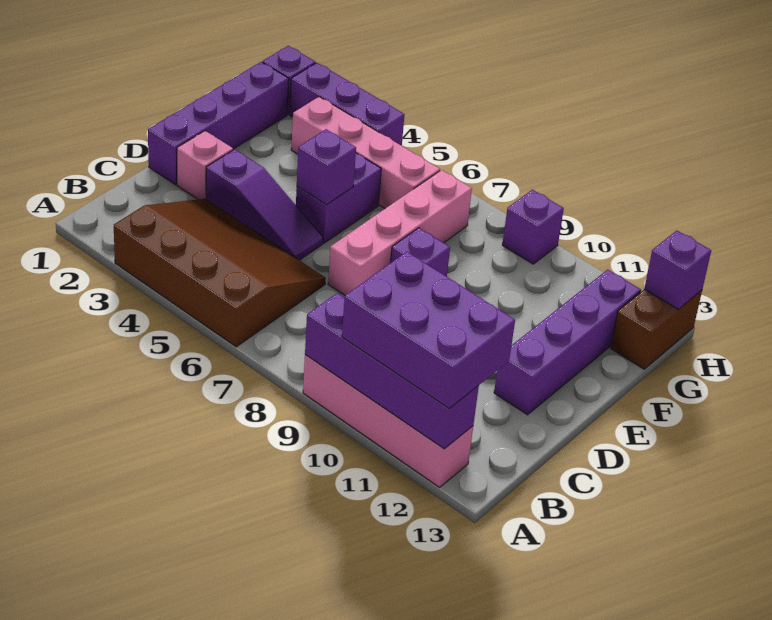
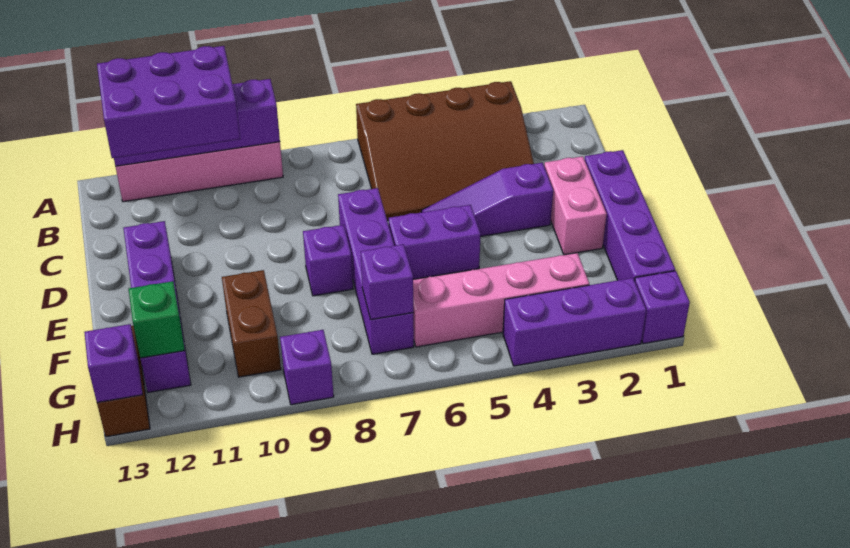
pink 1x1 brick [177,131,233,199] -> pink 1x2 brick [544,156,607,255]
pink 1x4 brick [328,170,472,295] -> purple 1x4 brick [338,188,414,354]
purple 1x2 brick [296,153,381,243] -> purple 1x2 brick turned to [389,205,481,280]
purple 1x1 brick [297,129,356,205] -> purple 1x1 brick moved to [361,244,413,320]
none -> brown 1x2 brick [222,270,281,377]
none -> green 1x1 brick [129,281,185,358]

